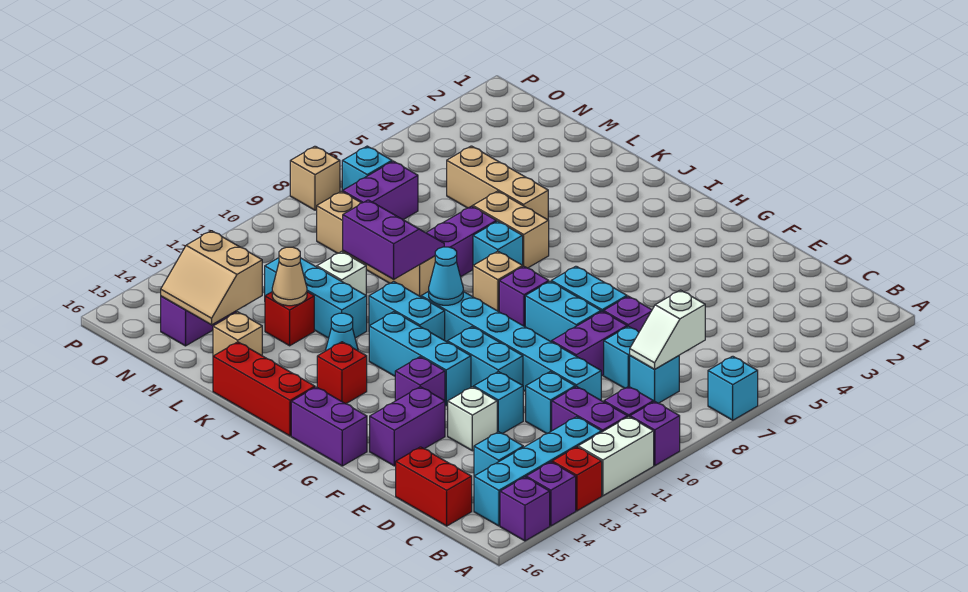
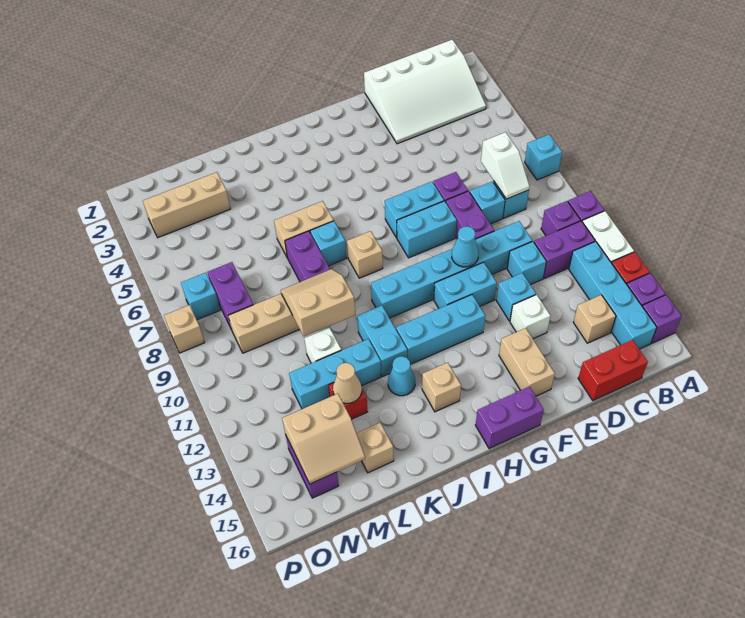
none -> white 3x4 slope [364,40,486,144]
cyan 1x1 brick [474,432,523,476] -> tan 1x1 brick [573,295,616,343]
purple 1x2 brick [370,387,445,466] -> tan 1x2 brick [499,328,555,396]
purple 1x1 brick [395,357,445,401] -> none
purple 1x1 brick [499,266,549,327] -> none
cyan 1x1 cone [429,247,463,305] -> cyan 1x1 cone moved to [452,226,479,267]
cyan 1x2 brick [369,282,445,340] -> cyan 1x2 brick turned to [357,305,407,376]
red 1x1 brick [317,342,367,404] -> tan 1x1 brick [422,362,461,412]
red 1x3 brick [213,342,315,436] -> none
tan 1x3 brick [447,146,548,220] -> tan 1x3 brick moved to [143,172,230,238]
purple 2x2 slope [343,200,444,279] -> tan 2x2 slope [281,269,355,337]

